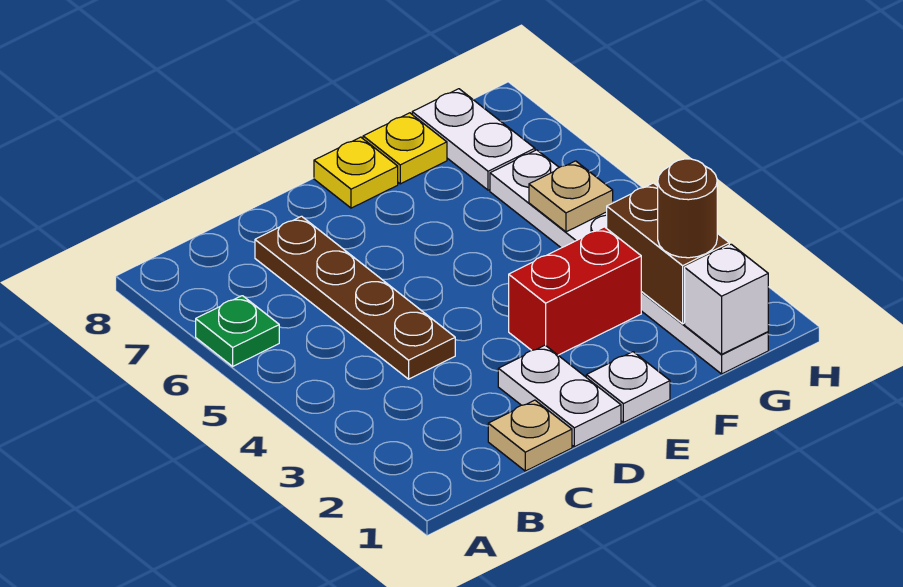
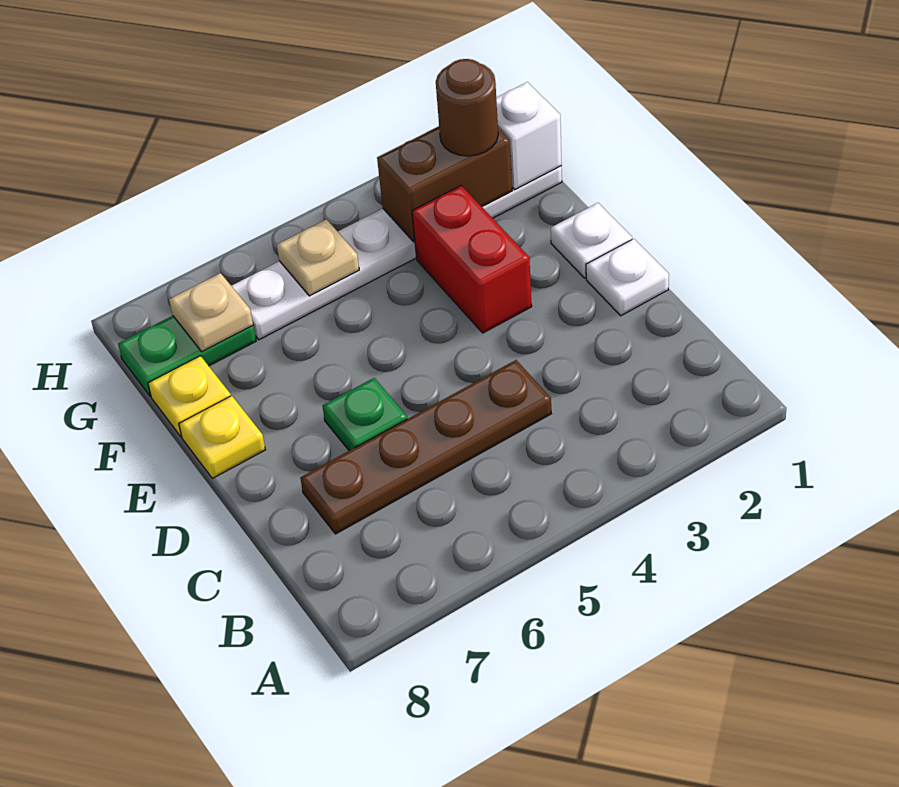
green 1x1 plate [196,296,279,366] -> green 1x1 plate moved to [323,378,407,451]
tan 1x1 plate [488,400,572,471] -> tan 1x1 plate moved to [169,273,253,352]
white 1x2 plate [498,345,621,447] -> white 1x1 plate [586,239,669,316]
white 1x2 plate [412,89,535,190] -> green 1x2 plate [118,316,256,396]

